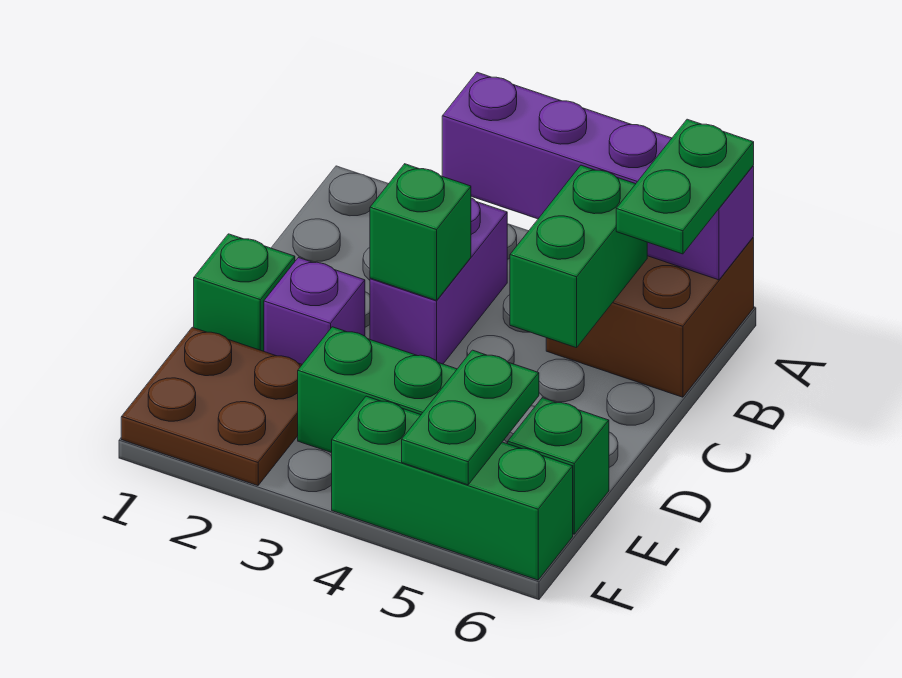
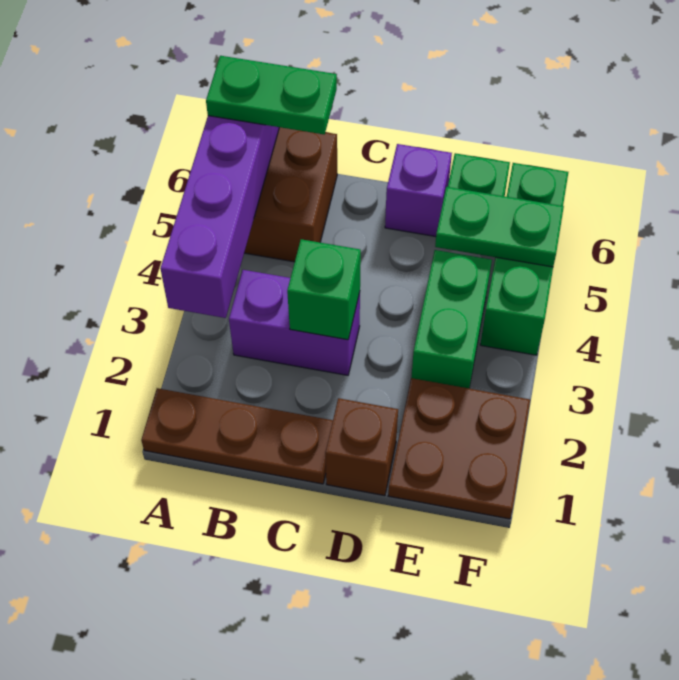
none -> brown 1x3 plate [141,388,333,484]
green 1x2 brick [510,165,647,348] -> none
green 1x1 brick [194,234,295,351] -> brown 1x1 brick [325,398,398,496]
purple 1x1 brick [264,258,365,364] -> purple 1x1 brick moved to [385,144,452,237]

